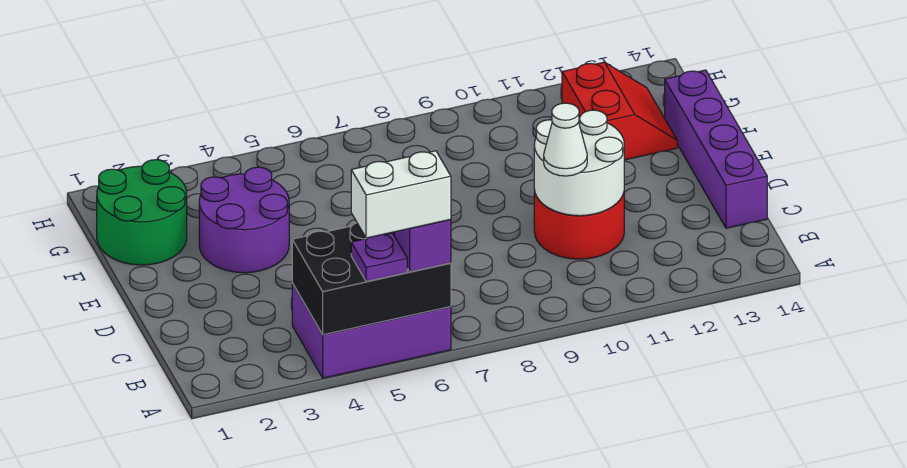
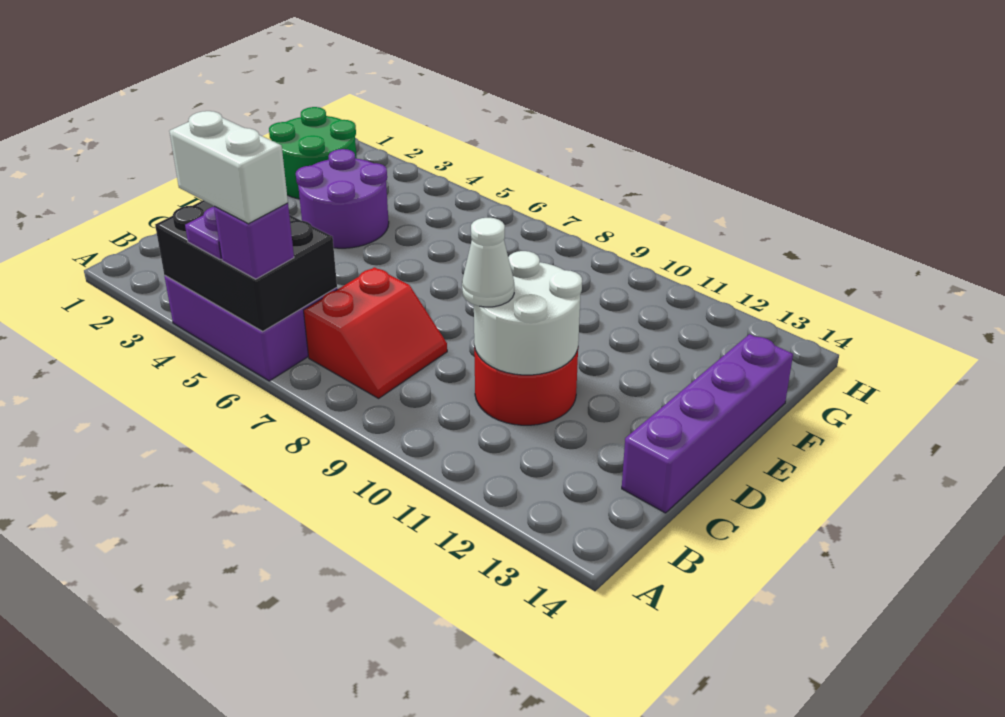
red 2x2 slope [562,62,677,160] -> red 2x2 slope moved to [304,267,447,398]

